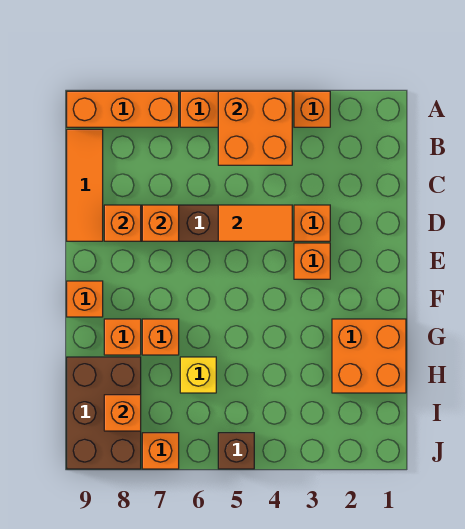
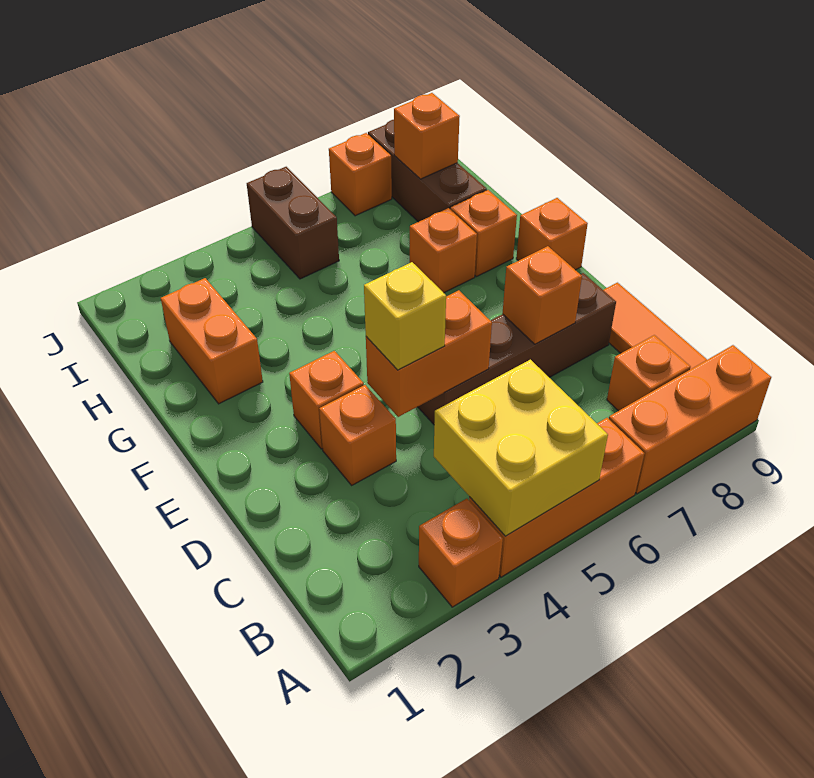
orange 2x2 brick [218,91,292,165] -> yellow 2x2 brick [434,360,608,536]
orange 1x2 tile [218,205,292,241] -> orange 1x2 brick [366,290,492,417]
orange 1x1 brick [104,205,141,241] -> orange 1x1 brick moved to [607,335,691,411]
orange 2x2 brick [332,319,406,393] -> orange 1x2 brick [161,278,263,404]
yellow 1x1 brick [180,357,216,393] -> yellow 1x1 brick moved to [364,262,446,370]
brown 2x3 brick [67,357,141,469] -> brown 1x3 brick [368,120,487,222]
brown 1x1 brick [218,433,254,469] -> brown 1x2 brick [247,167,339,279]

